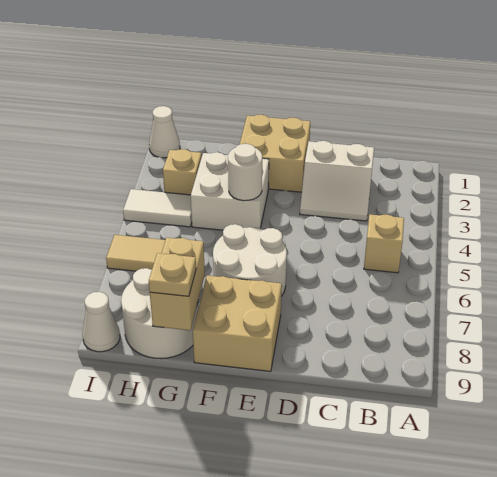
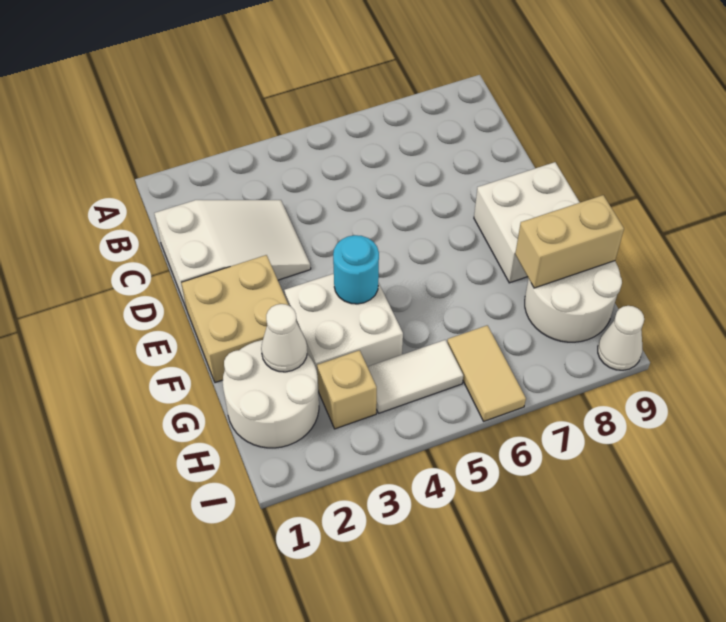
tan 1x1 brick [364,214,404,273] -> none
white 2x2 slope [300,141,374,221] -> white 2x3 slope [154,200,311,309]
white 2x2 round brick [213,224,287,296] -> white 2x2 round brick moved to [223,340,319,448]
tan 2x2 brick [193,276,282,371] -> white 2x2 brick [474,162,580,283]
white 1x1 round brick [228,144,262,201] -> cyan 1x1 round brick [333,235,379,304]
tan 1x1 plate [149,253,196,296] -> none
white 1x2 tile [123,189,192,227] -> white 1x2 tile turned to [368,340,463,413]
white 1x1 cone [149,106,180,158] -> white 1x1 cone moved to [261,304,307,372]

